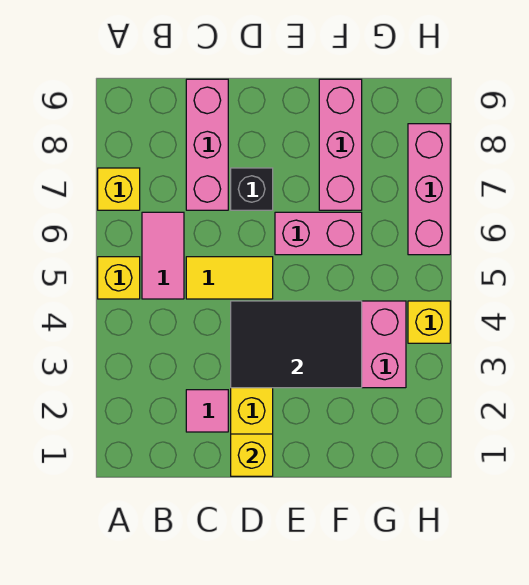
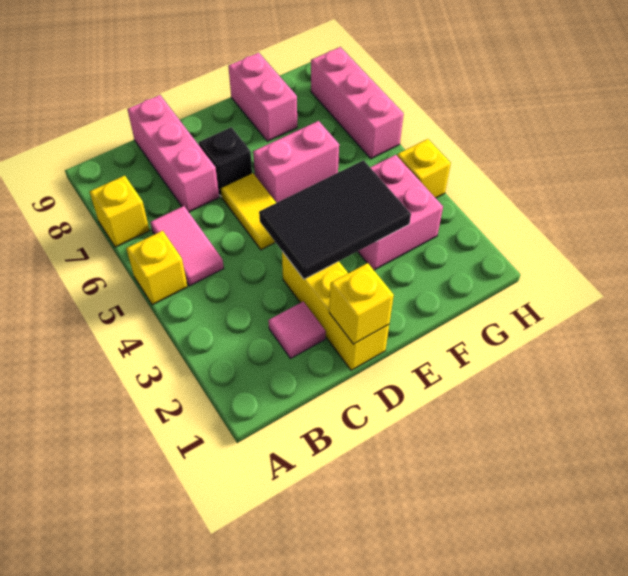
yellow 1x2 tile [186,257,273,299] -> yellow 1x2 tile turned to [221,173,276,250]
pink 1x3 brick [319,79,362,210] -> pink 1x2 brick [228,52,297,141]

